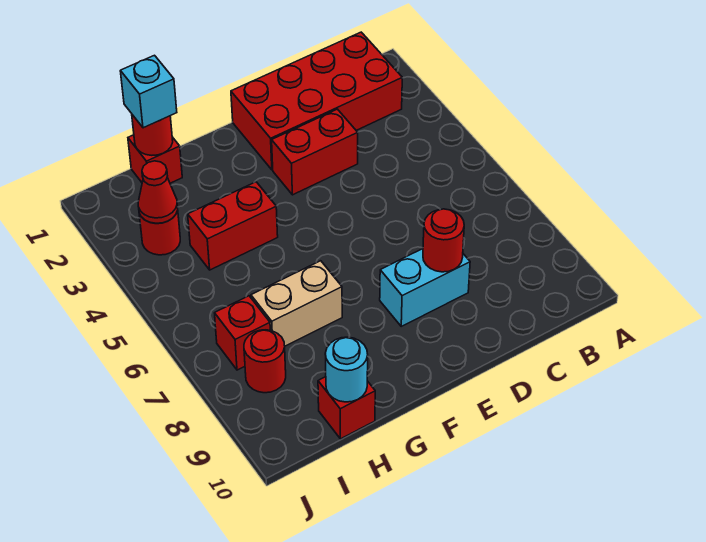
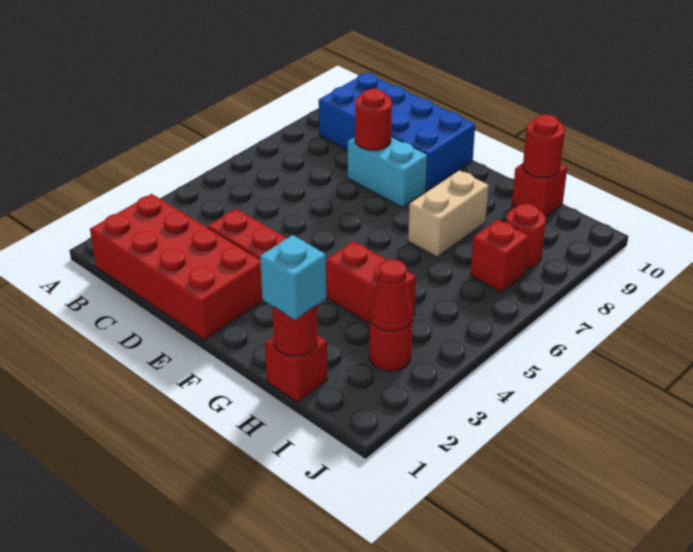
none -> blue 2x4 brick [319,73,475,191]
tan 1x2 brick [251,261,342,346] -> tan 1x2 brick turned to [408,170,489,257]
cyan 1x1 round brick [325,337,368,402] -> red 1x1 round brick [523,115,565,178]

